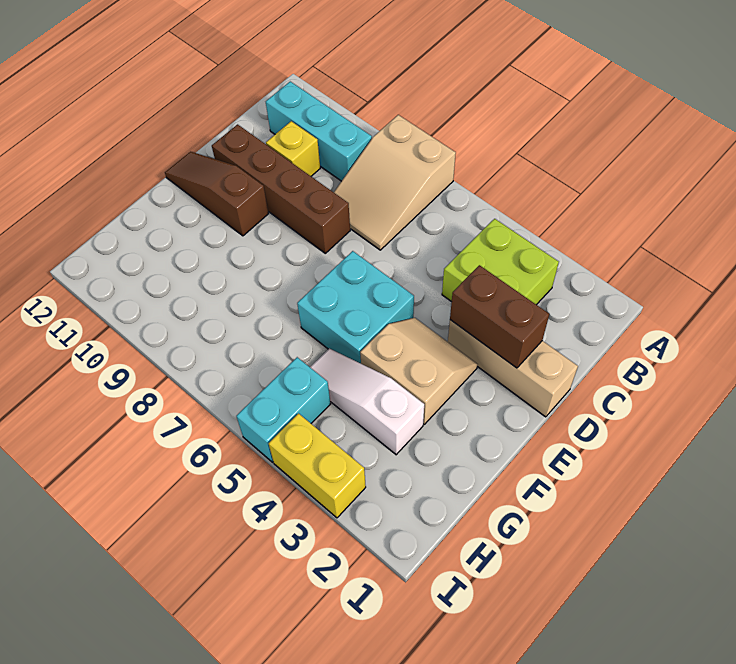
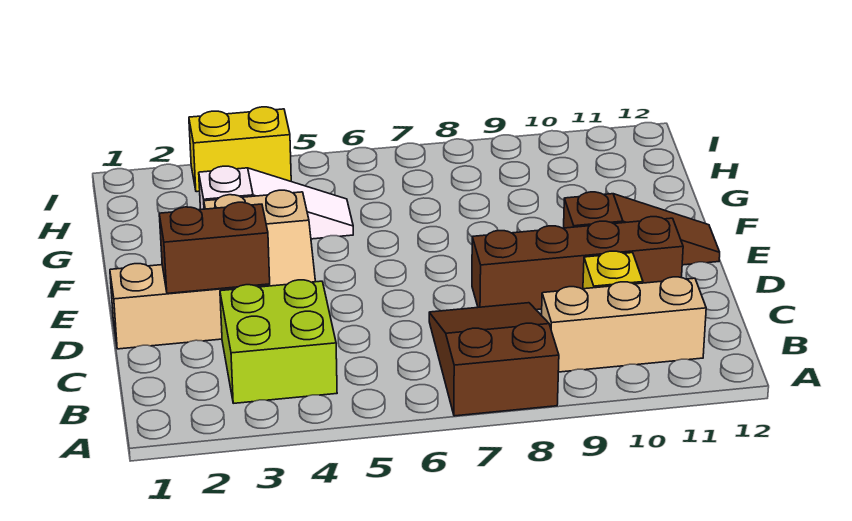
tan 2x3 slope [334,115,456,250] -> brown 2x3 slope [429,303,559,416]
cyan 1x3 brick [266,82,372,181] -> tan 1x3 brick [542,277,706,372]
cyan 2x2 brick [297,251,414,363] -> none
cyan 1x2 brick [236,357,330,462] -> none

